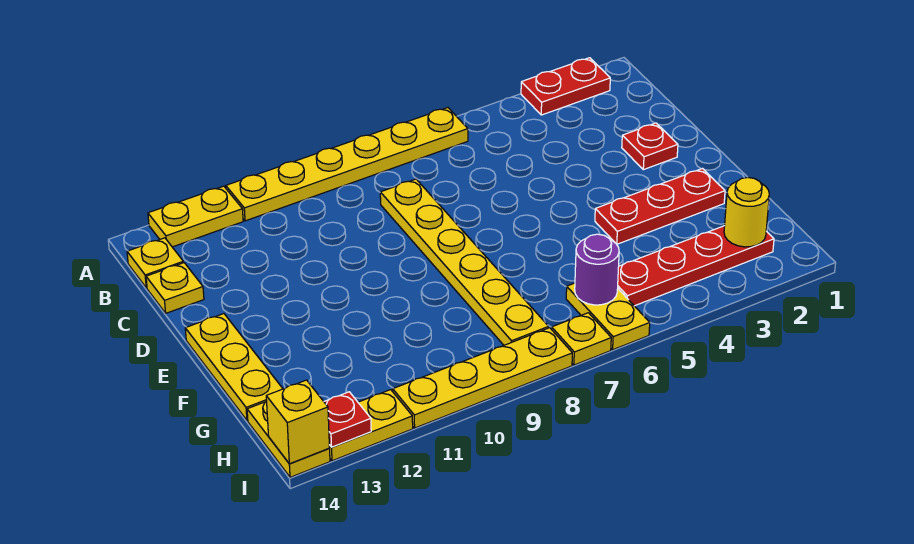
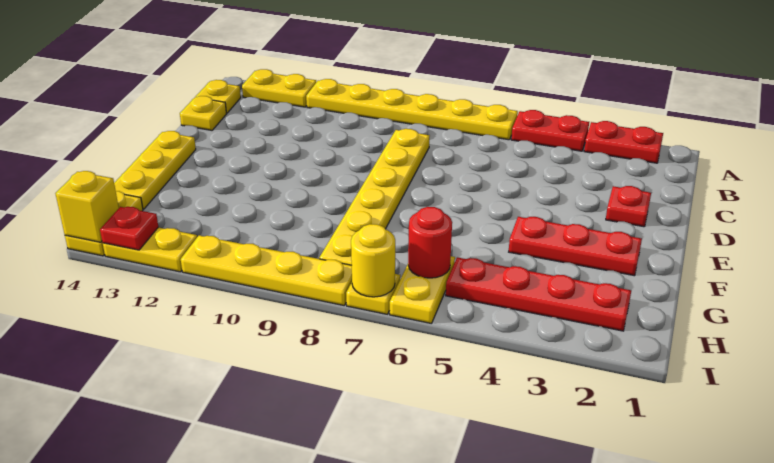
none -> red 1x2 plate [511,110,589,151]
yellow 1x1 round brick [724,178,769,247] -> yellow 1x1 round brick moved to [351,224,395,297]
purple 1x1 round brick [575,234,619,305] -> red 1x1 round brick [408,207,452,278]

